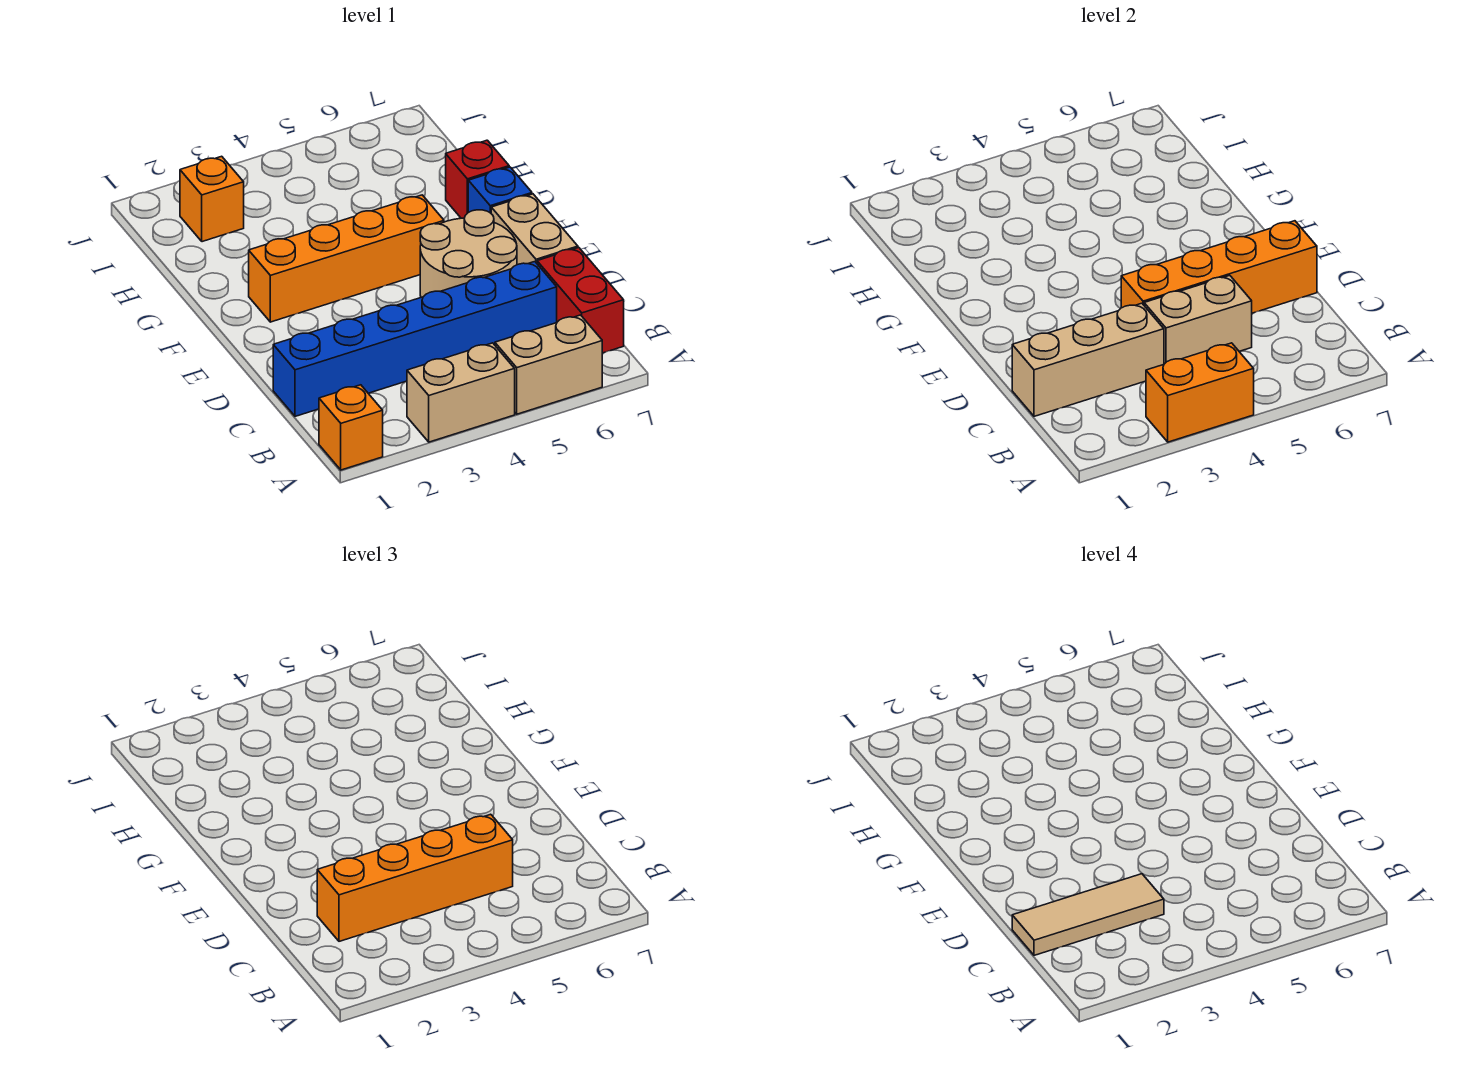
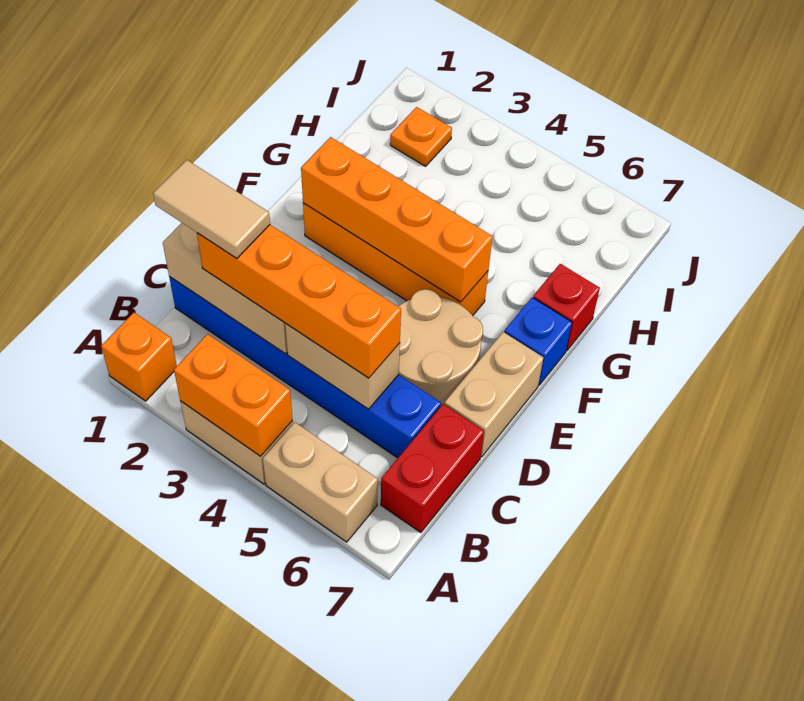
tan 1x3 tile [1012,874,1164,955] -> tan 1x2 tile [153,160,270,258]
orange 1x4 brick [1121,221,1317,313] -> orange 1x4 brick moved to [301,137,493,302]
orange 1x1 brick [180,156,244,242] -> orange 1x1 plate [390,107,452,166]

